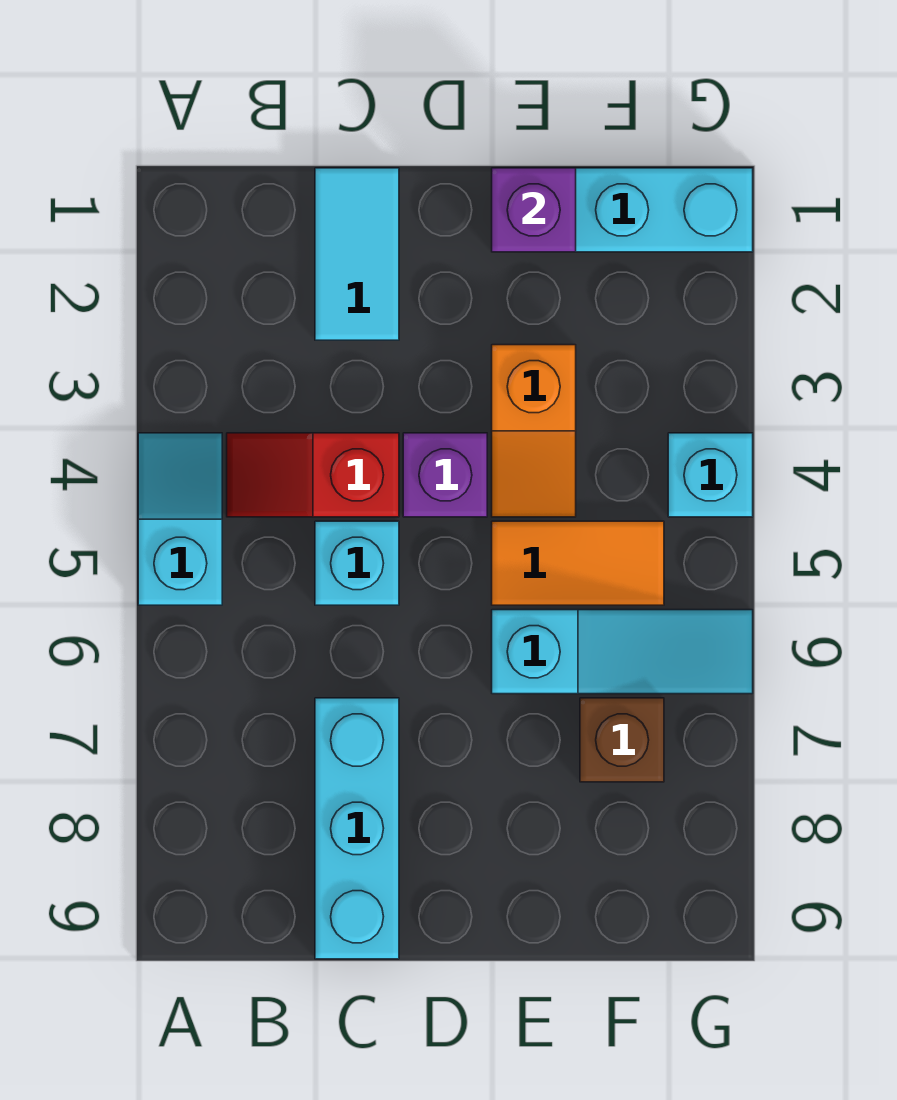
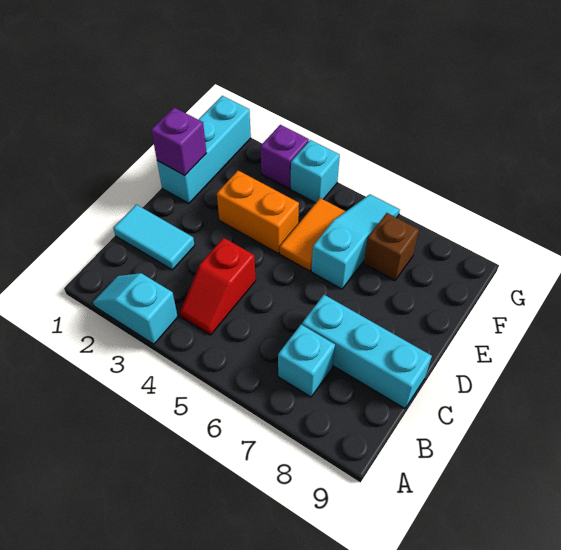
cyan 1x2 slope [138,433,222,605] -> cyan 1x2 slope moved to [93,273,178,344]
cyan 1x1 brick [315,521,399,605] -> cyan 1x1 brick moved to [278,325,335,397]
purple 1x1 brick [403,433,487,517] -> purple 1x1 brick moved to [261,125,309,189]
orange 1x2 slope [492,345,576,517] -> orange 1x2 brick [217,171,299,253]

